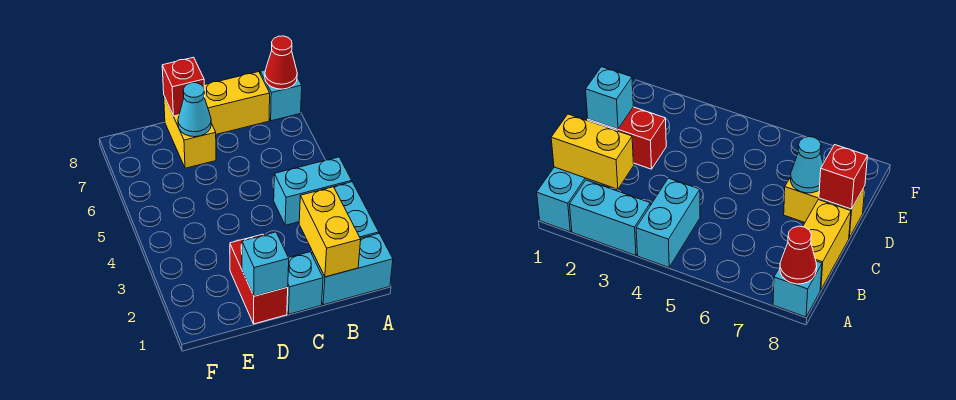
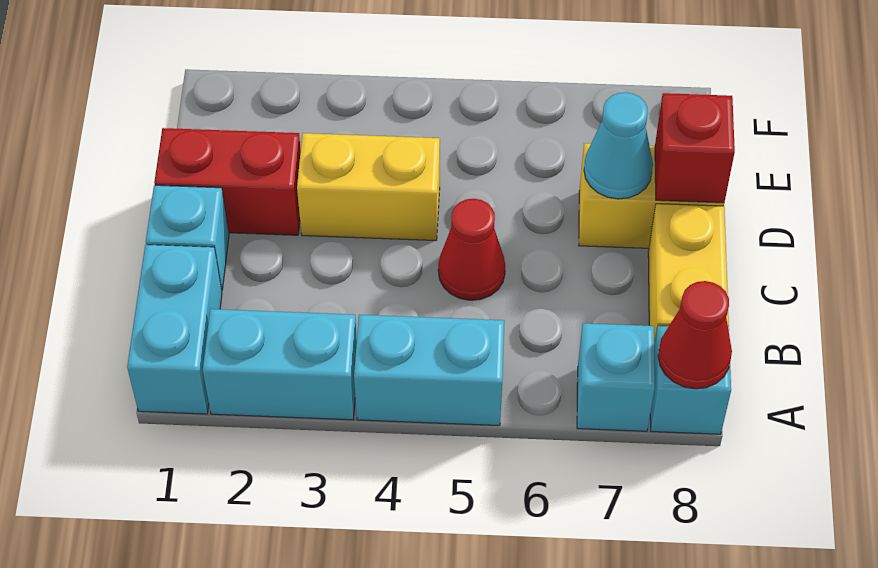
cyan 1x2 brick [274,157,352,225] -> cyan 1x2 brick turned to [354,315,504,426]
yellow 1x2 brick [299,187,361,277] -> yellow 1x2 brick moved to [297,133,440,241]
none -> red 1x1 cone [438,199,505,300]
cyan 1x1 brick [242,232,289,296] -> cyan 1x1 brick moved to [577,323,655,431]

